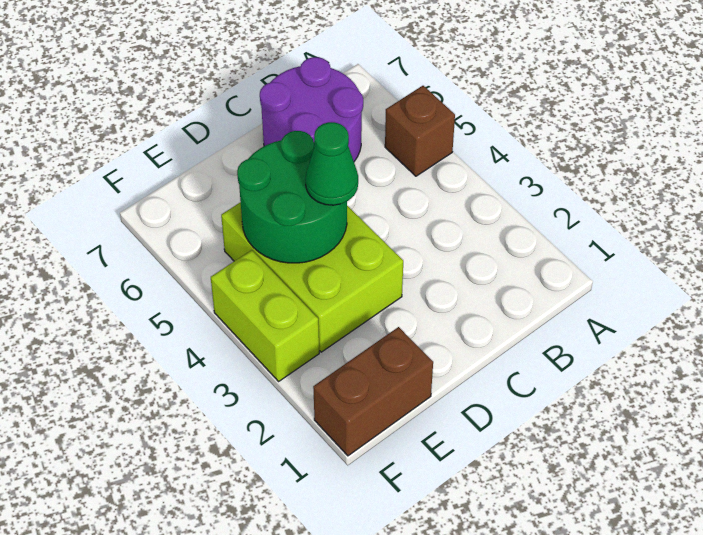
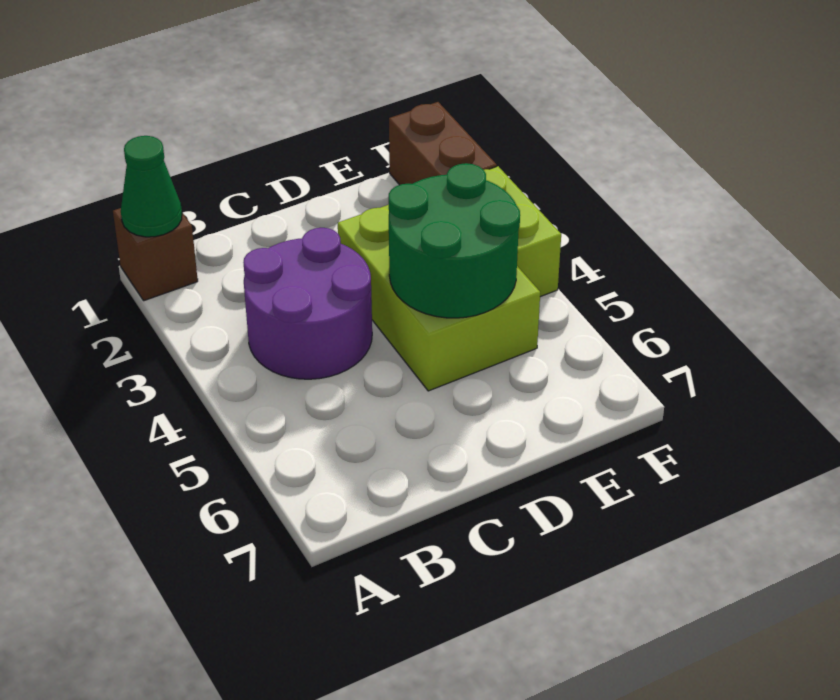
brown 1x1 brick [385,86,455,176] -> brown 1x1 brick moved to [113,208,198,301]
purple 2x2 round brick [260,57,363,161] -> purple 2x2 round brick moved to [243,228,372,379]
green 1x1 cone [305,122,358,205] -> green 1x1 cone moved to [121,136,182,237]
brown 1x2 brick [313,327,433,456] -> brown 1x2 brick turned to [389,102,497,185]

